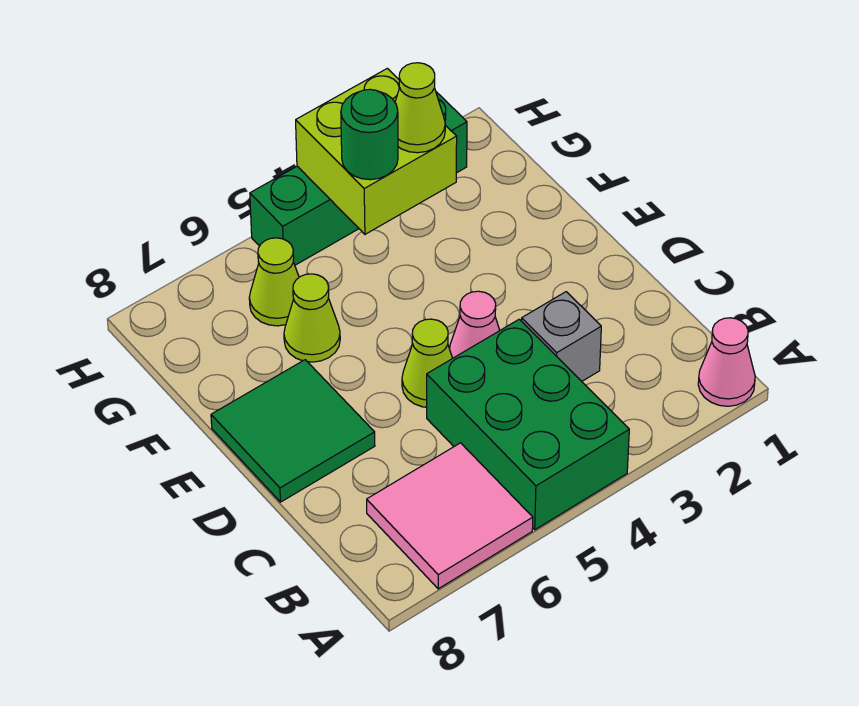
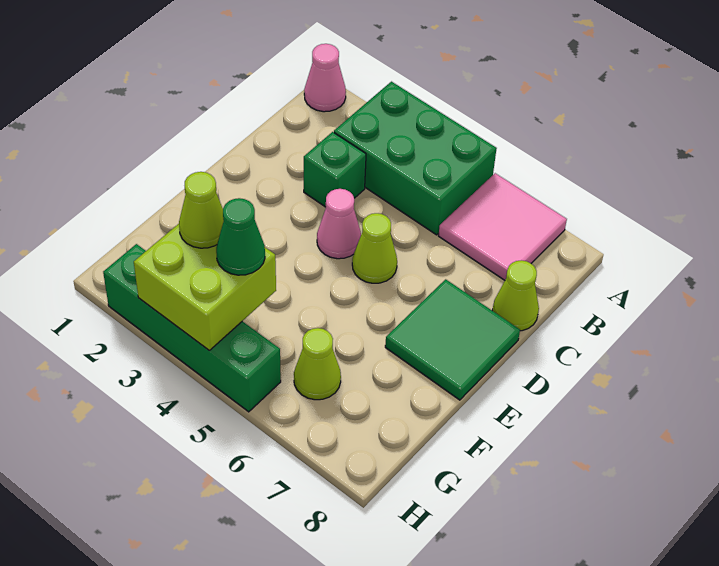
green 2x3 brick [427,319,629,530] -> green 2x3 brick turned to [334,82,497,235]
grey 1x1 brick [522,292,601,381] -> green 1x1 brick [304,132,366,207]
lime 1x1 cone [284,274,340,362] -> lime 1x1 cone moved to [492,260,539,331]
green 1x1 round brick [341,89,398,180] -> green 1x1 cone [216,198,265,275]

